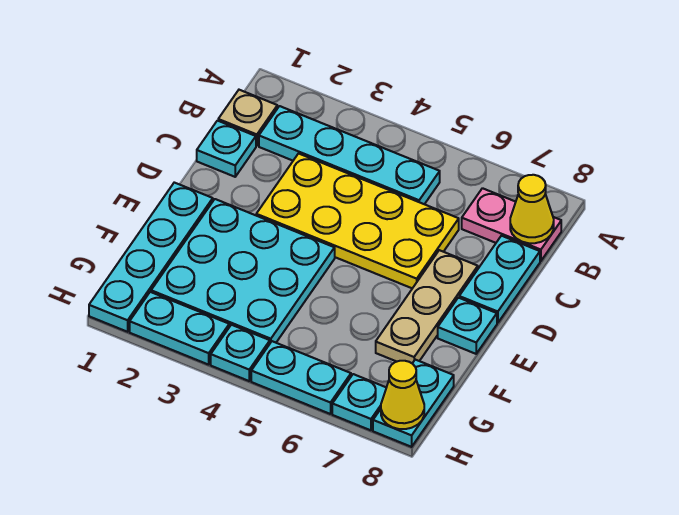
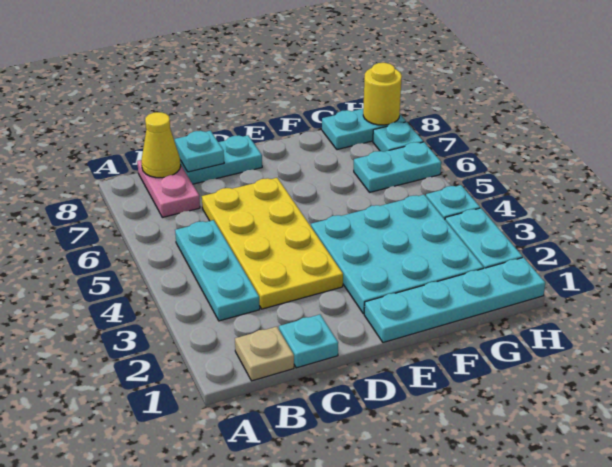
cyan 1x4 plate [259,106,440,204] -> cyan 1x3 plate [175,220,260,321]
tan 1x3 plate [376,250,478,363] -> none
cyan 1x1 plate [438,298,497,354] -> cyan 1x1 plate moved to [175,131,224,172]
cyan 1x2 plate [251,341,351,414] -> cyan 1x2 plate turned to [354,142,441,192]
yellow 1x1 cone [381,361,424,429] -> yellow 1x1 round brick [363,63,402,125]

